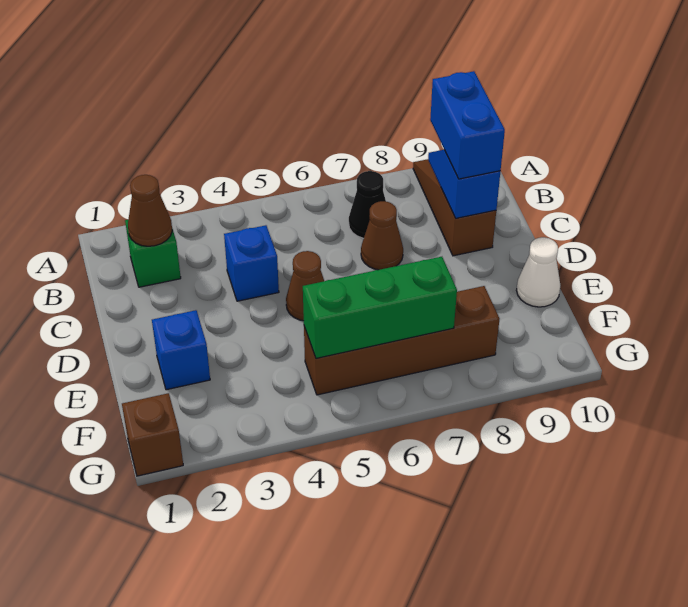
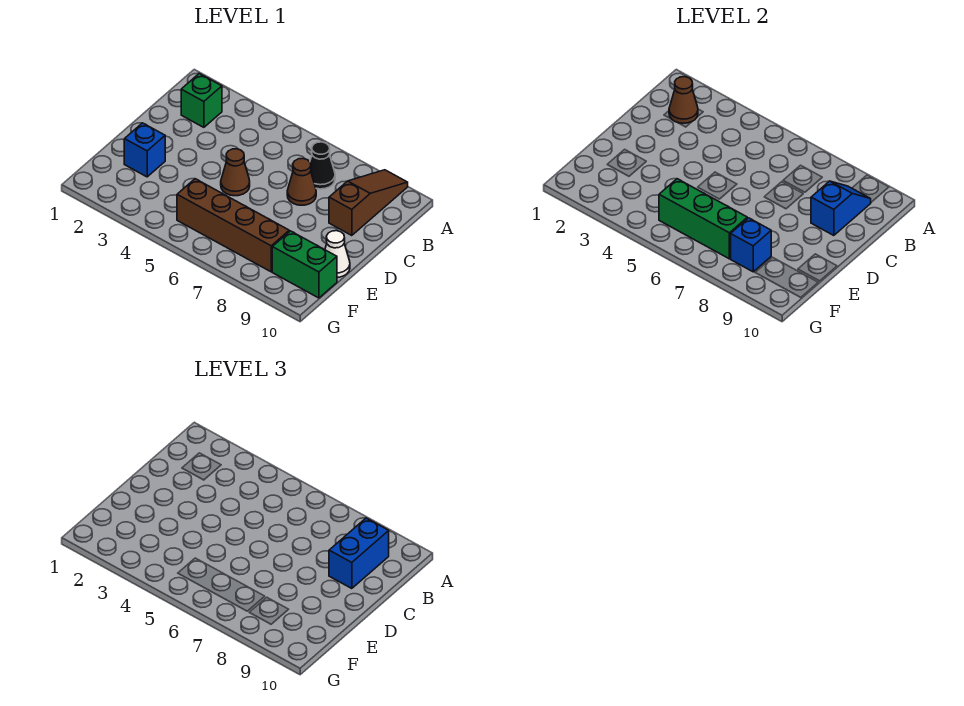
blue 1x1 brick [224,225,279,301] -> blue 1x1 brick moved to [731,218,771,272]
none -> green 1x2 brick [272,231,337,298]
brown 1x1 brick [122,393,183,476] -> none

